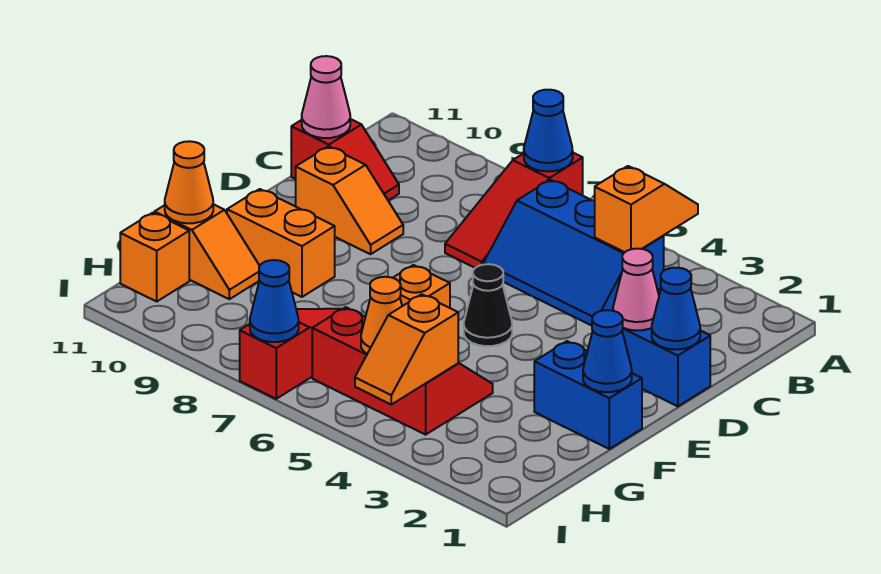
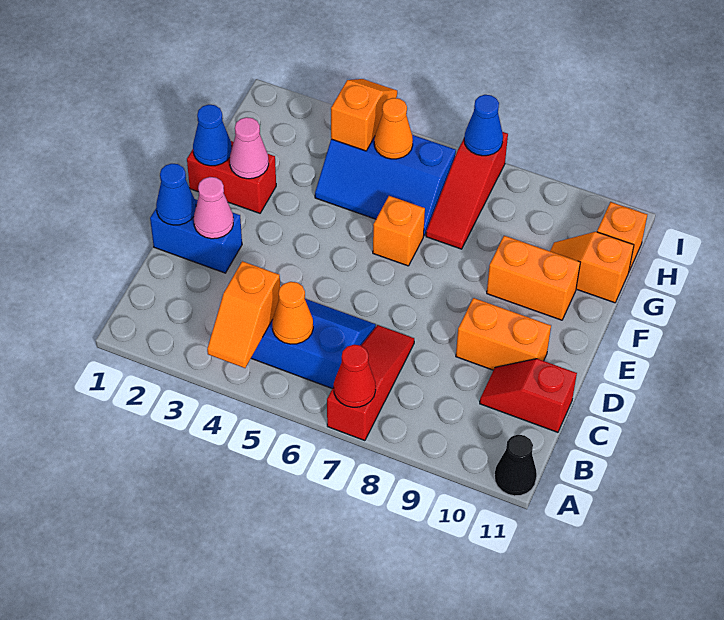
blue 1x1 cone [524,90,573,171] -> red 1x1 cone [334,345,376,407]
pink 1x1 cone [302,56,350,138] -> pink 1x1 cone moved to [230,117,269,179]
orange 1x2 slope [296,146,403,254] -> orange 1x2 brick [456,298,551,370]
black 1x1 cone [464,264,512,346] -> black 1x1 cone moved to [494,435,537,496]
blue 1x2 brick [534,341,642,449] -> red 1x2 brick [187,141,276,213]
red 2x3 slope [312,307,493,435] -> blue 2x3 slope [315,135,456,235]
orange 1x1 cone [165,141,213,223] -> orange 1x1 cone moved to [272,282,313,344]

